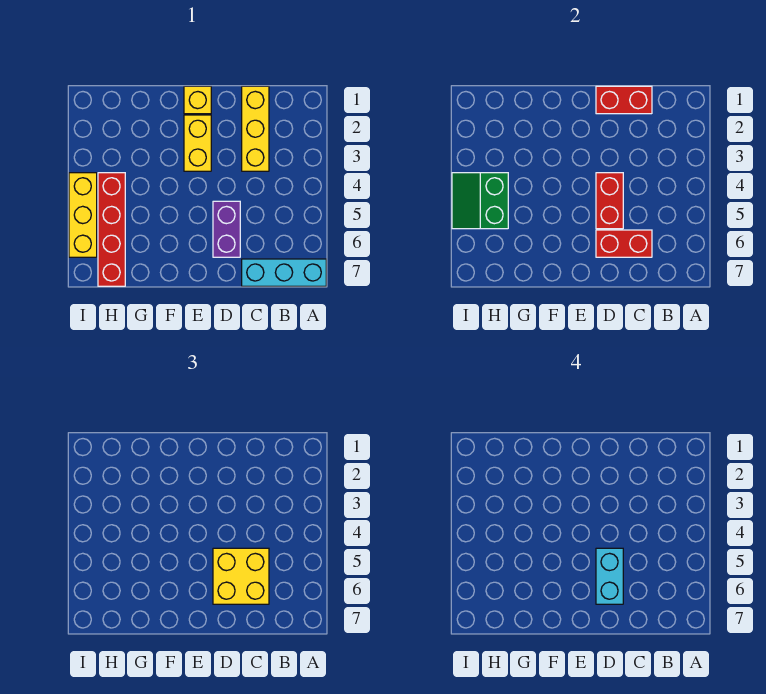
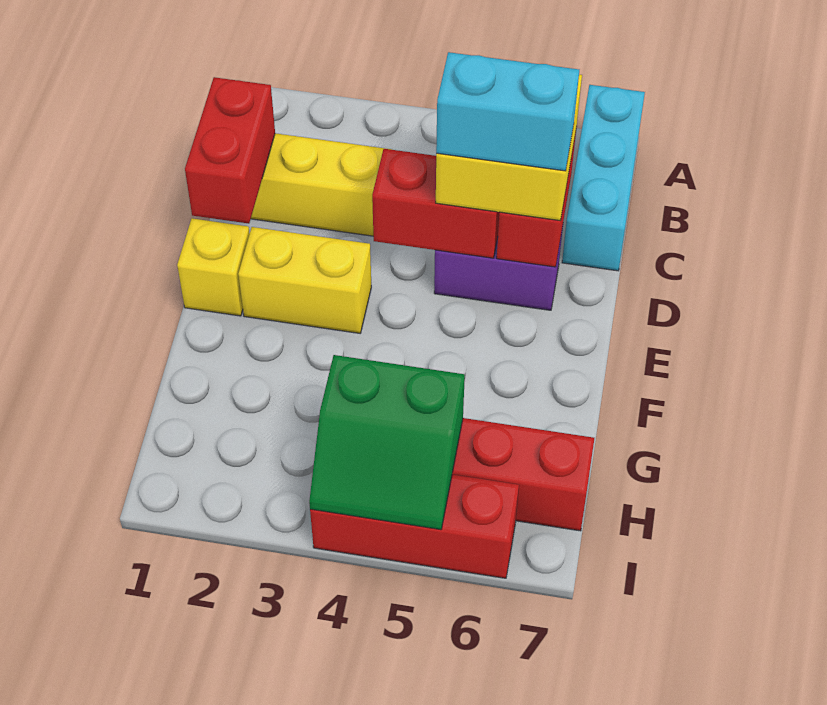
yellow 1x3 brick [69,173,97,257] -> red 1x3 brick [310,474,519,578]

